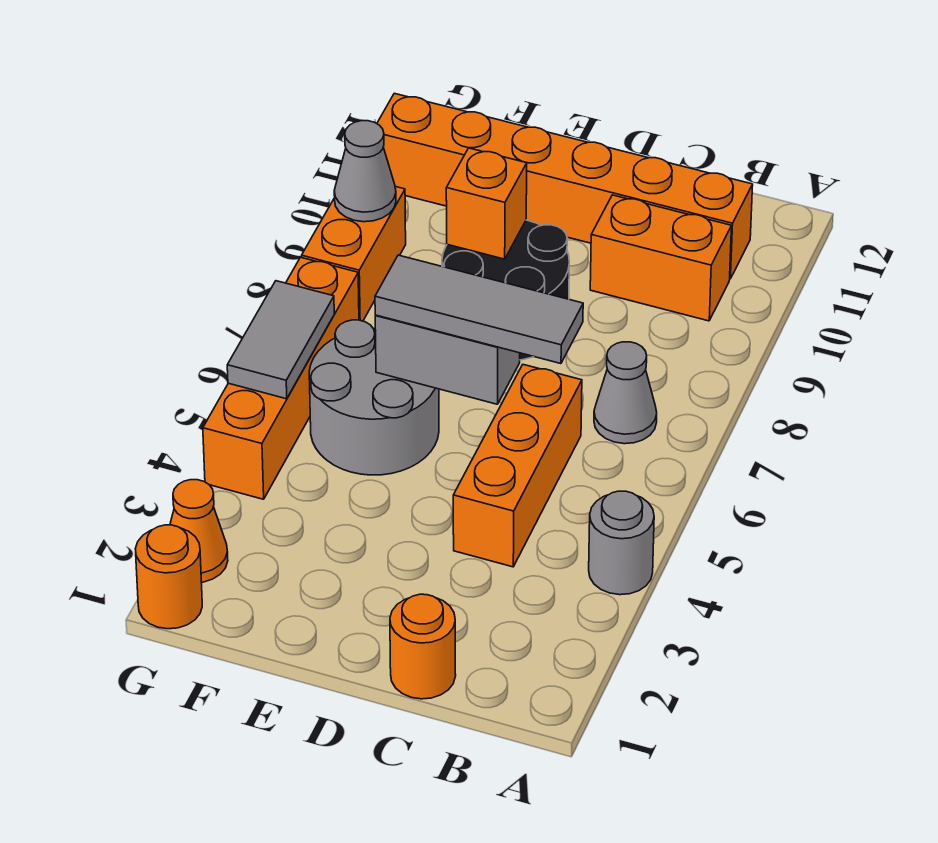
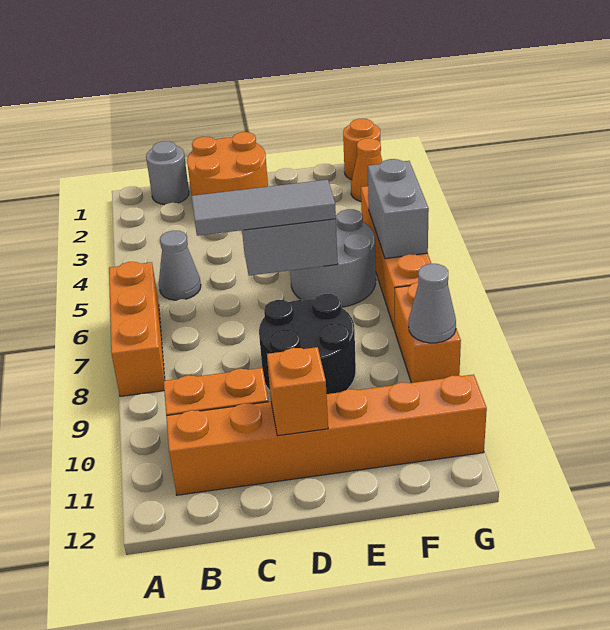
grey 1x1 round brick [589,491,654,595] -> grey 1x1 round brick moved to [146,141,189,205]
grey 1x1 cone [594,342,657,444] -> grey 1x1 cone moved to [159,231,201,300]
orange 1x1 round brick [390,594,456,699] -> orange 2x2 round brick [187,132,268,196]
orange 1x3 brick [453,365,582,567] -> orange 1x3 brick moved to [109,262,165,396]
orange 1x1 brick [446,148,527,259] -> orange 1x1 brick moved to [267,347,328,436]
grey 1x2 tile [227,281,334,399] -> grey 1x2 brick [368,159,429,259]

